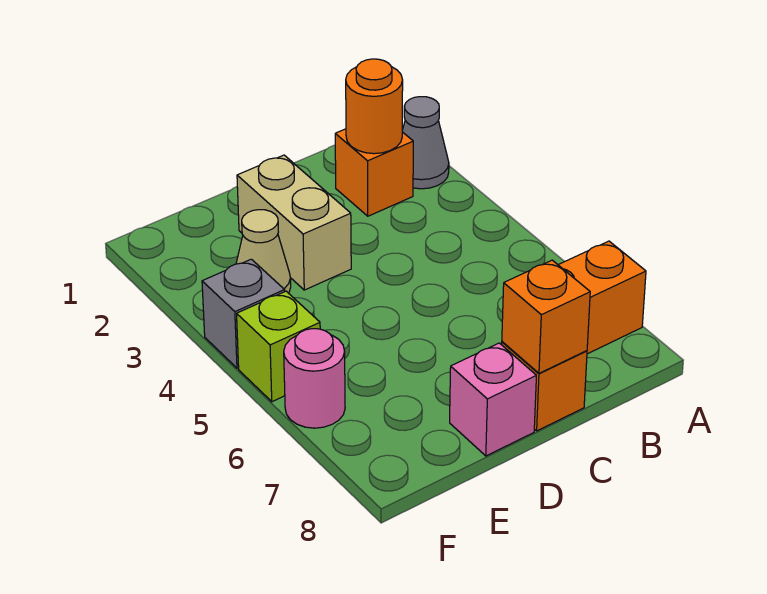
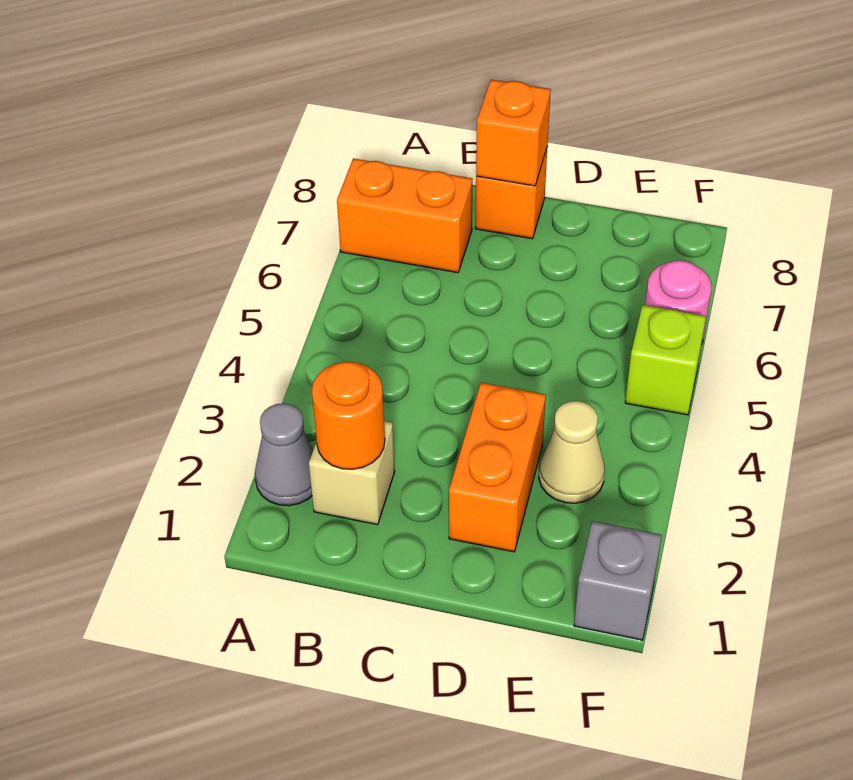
orange 1x1 brick [335,129,413,216] -> tan 1x1 brick [309,421,395,525]
tan 1x2 brick [237,155,351,290] -> orange 1x2 brick [449,383,546,552]
pink 1x1 brick [450,343,536,456] -> none
grey 1x1 brick [202,259,285,368] -> grey 1x1 brick moved to [574,521,662,640]

